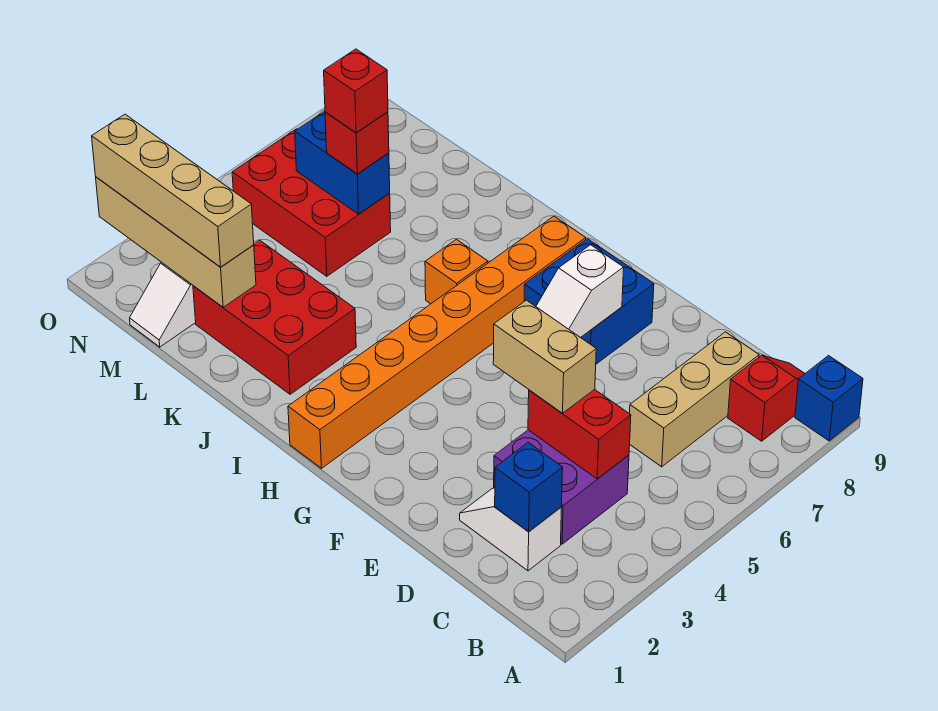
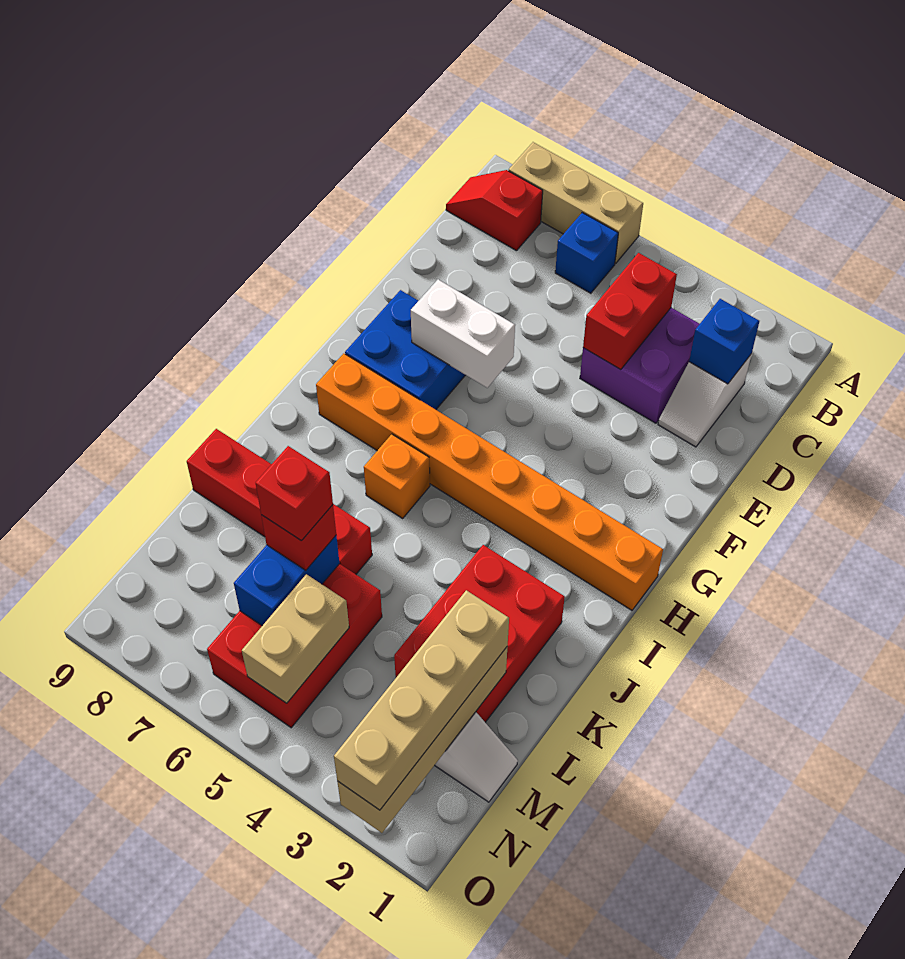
blue 1x1 brick [795,356,863,441] -> blue 1x1 brick moved to [555,213,618,293]
tan 1x3 brick [630,332,759,467] -> tan 1x3 brick moved to [509,142,643,263]
tan 1x2 brick [493,300,596,413] -> tan 1x2 brick moved to [242,574,349,703]
white 1x2 slope [536,245,624,338] -> white 1x2 brick [411,280,515,388]
none -> red 1x4 brick [187,429,372,574]

